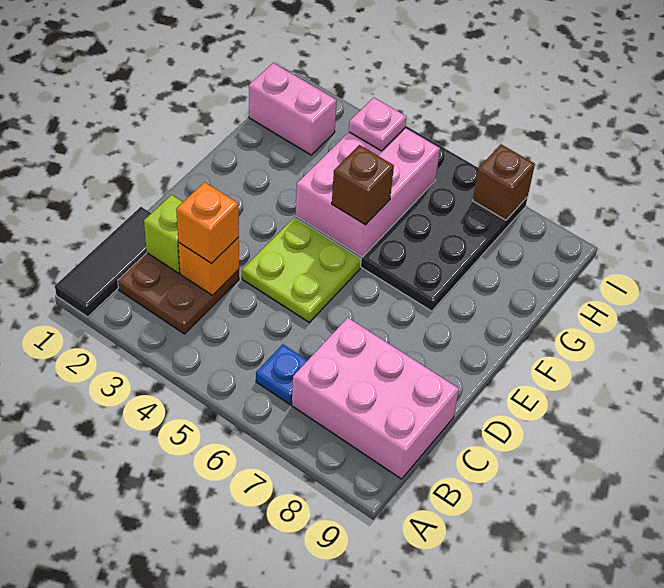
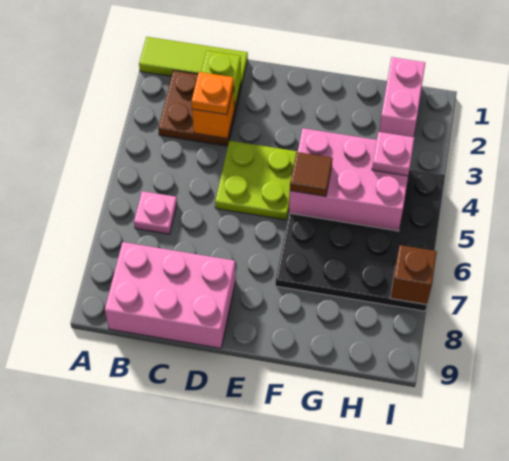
black 1x3 tile [55,207,151,317] -> lime 1x3 tile [139,37,248,87]
blue 1x1 plate [256,344,308,404] -> pink 1x1 plate [134,191,177,234]
pink 2x3 brick [292,318,459,479] -> pink 2x3 brick turned to [105,242,236,348]
orange 1x1 brick [176,182,239,264] -> orange 1x1 plate [191,72,234,115]
brown 1x1 brick [332,145,394,225] -> brown 1x1 tile [290,152,333,196]

